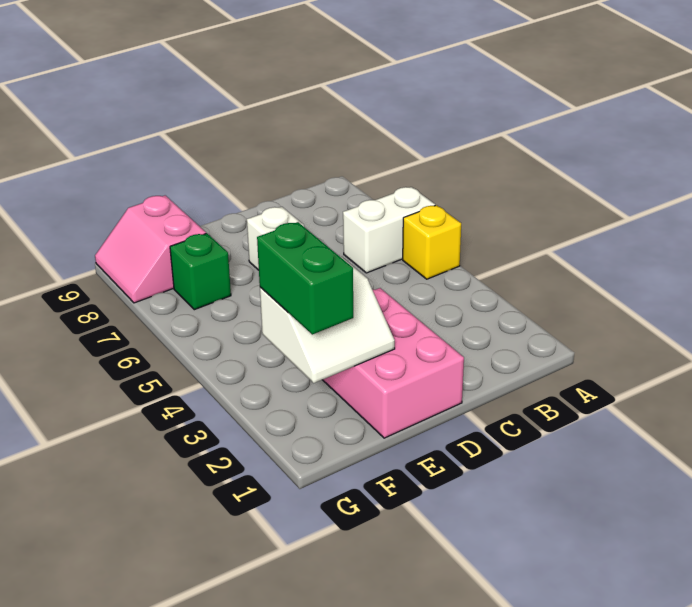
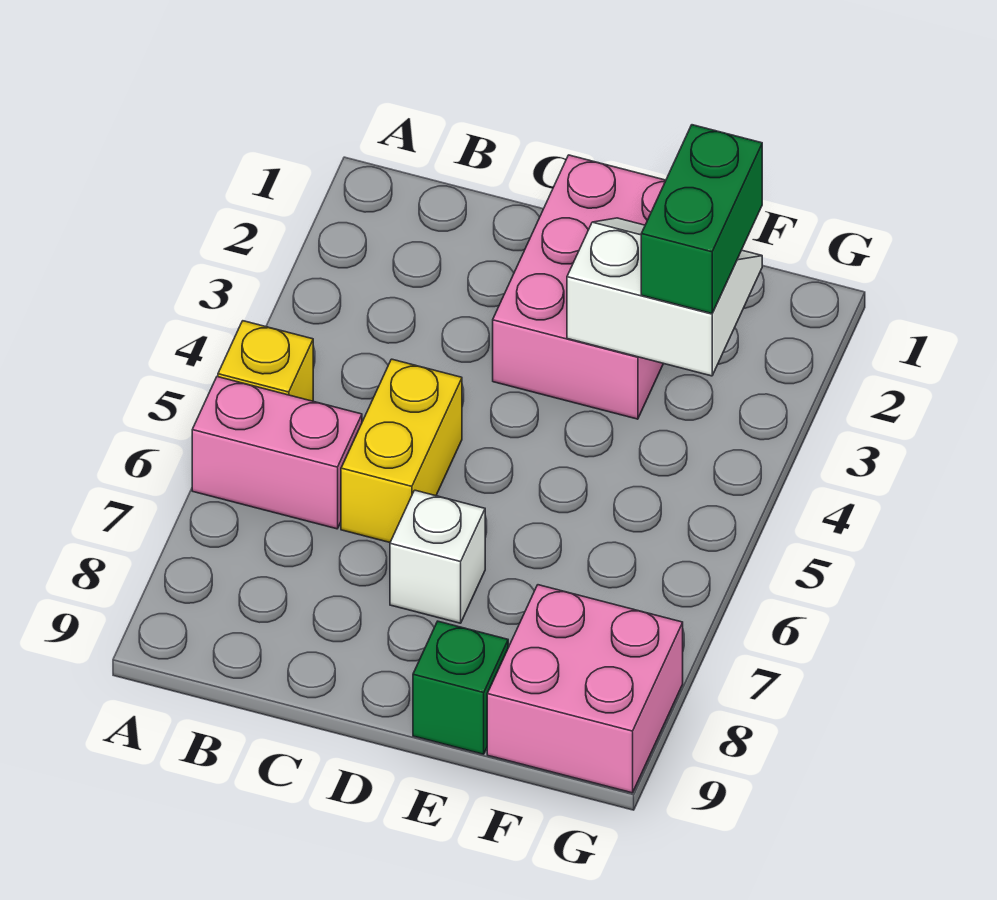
white 1x2 brick [343,187,435,273] -> pink 1x2 brick [192,377,362,529]
none -> yellow 1x2 brick [341,359,462,542]
green 1x1 brick [170,233,231,310] -> green 1x1 brick moved to [413,621,508,754]
pink 2x2 slope [95,195,206,303] -> pink 2x2 brick [487,585,683,793]

